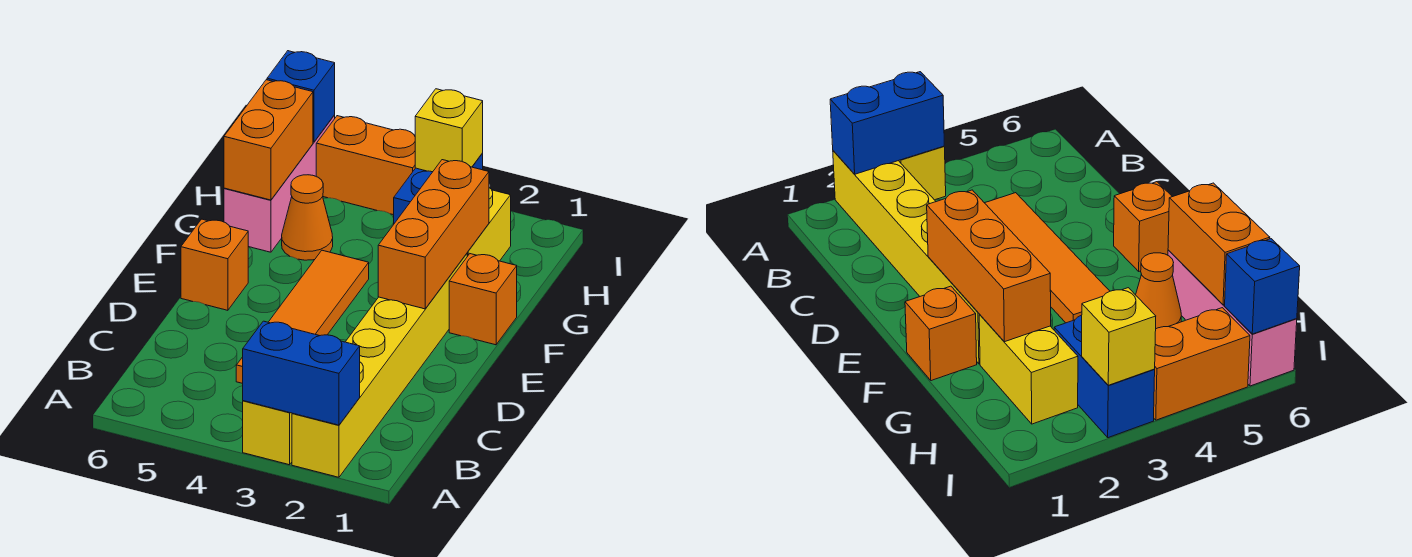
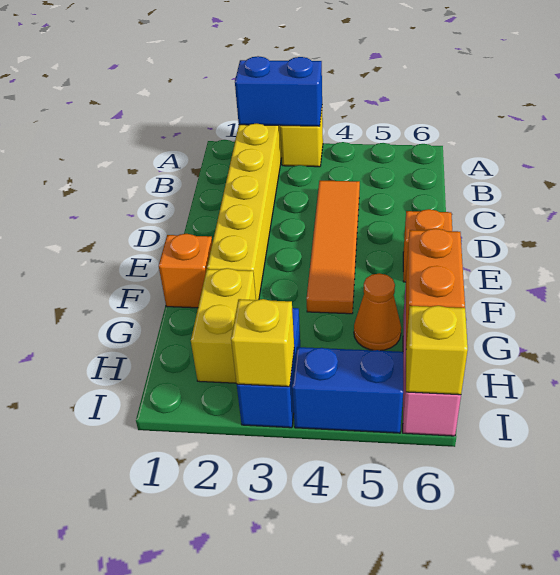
orange 1x3 brick [378,160,489,309] -> none
orange 1x2 brick [316,116,415,215] -> blue 1x2 brick [292,347,403,433]
blue 1x1 brick [267,51,335,142] -> yellow 1x1 brick [406,306,468,395]

